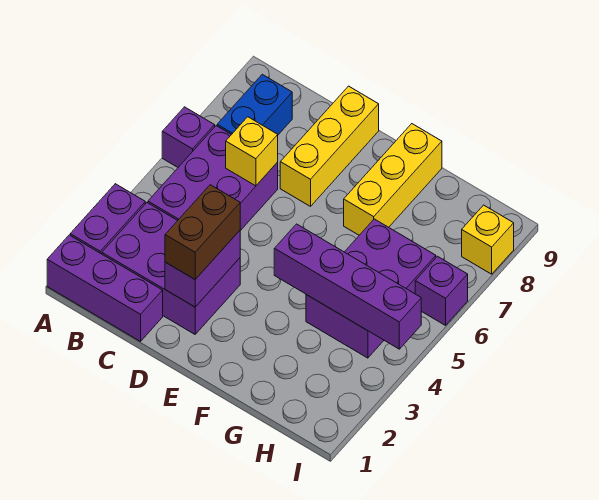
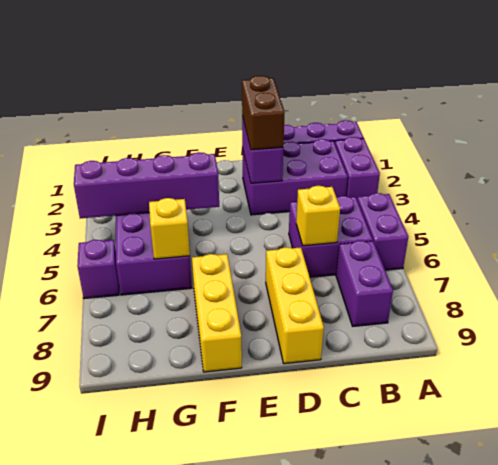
purple 1x1 brick [162,107,215,167] -> purple 1x2 brick [357,193,408,270]
purple 2x3 brick [148,126,278,231] -> purple 2x2 brick [289,196,373,277]
blue 1x2 brick [217,74,292,135] -> purple 1x2 brick [336,241,393,326]
yellow 1x1 brick [462,205,514,274] -> yellow 1x1 brick moved to [149,198,190,259]

